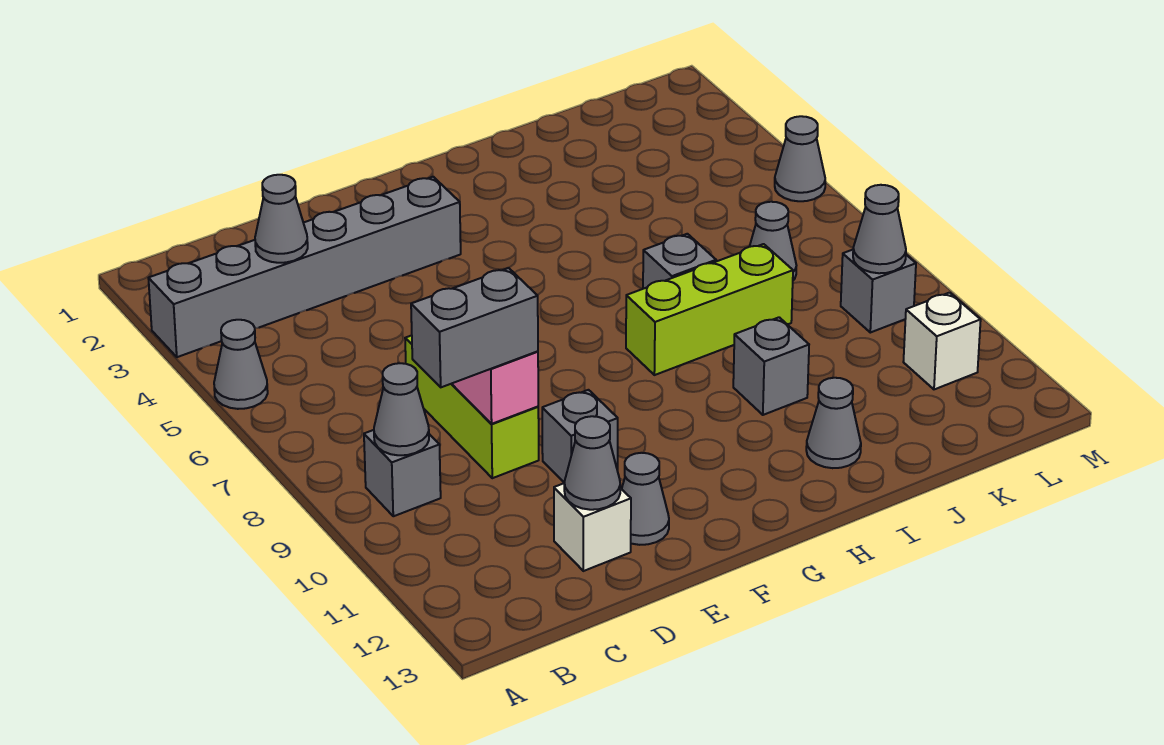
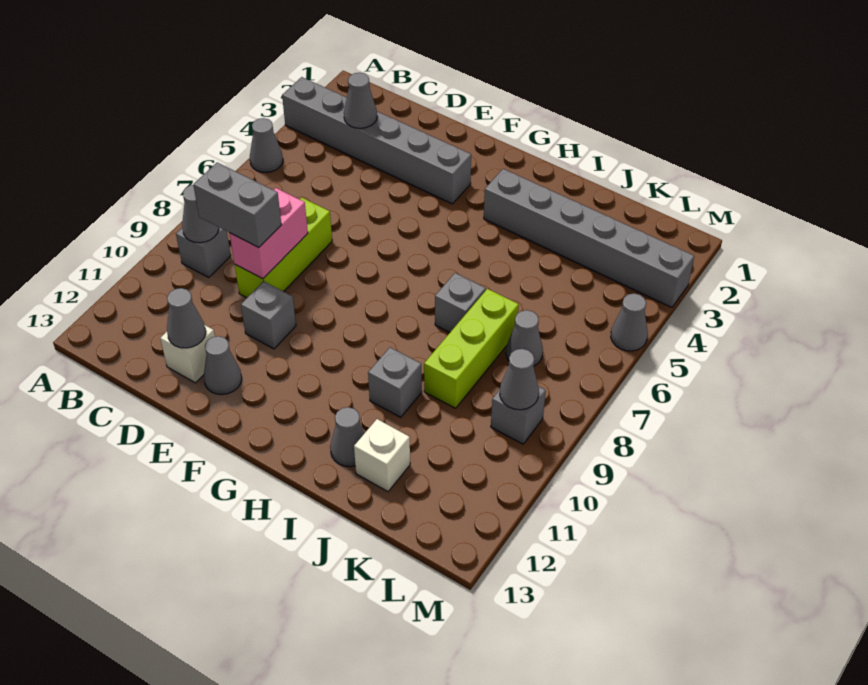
none -> grey 1x6 brick [484,169,694,308]
lime 1x3 brick [626,244,793,375] -> lime 1x3 brick turned to [424,289,519,408]
white 1x1 brick [903,293,981,389] -> white 1x1 brick moved to [354,419,410,492]

